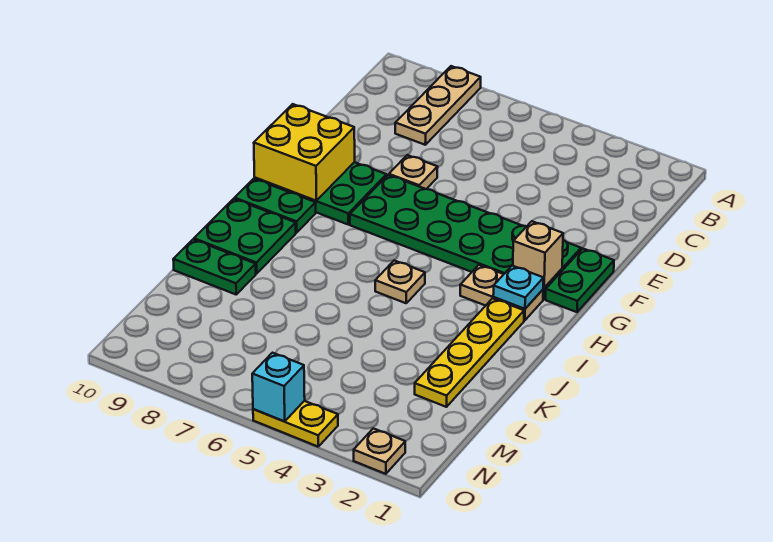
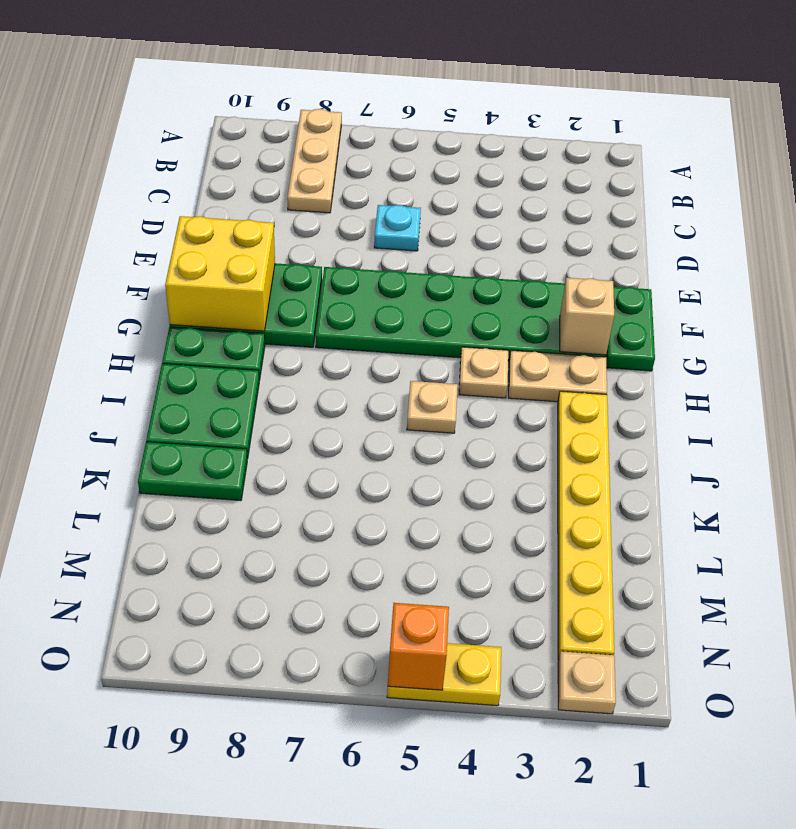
tan 1x1 plate [389,155,438,189] -> tan 1x1 plate moved to [459,347,508,398]
cyan 1x1 plate [493,266,544,309] -> cyan 1x1 plate moved to [374,205,421,251]
yellow 1x4 plate [415,298,524,407] -> yellow 1x6 plate [558,391,614,660]
cyan 1x1 brick [252,353,305,421] -> orange 1x1 brick [388,603,449,690]

